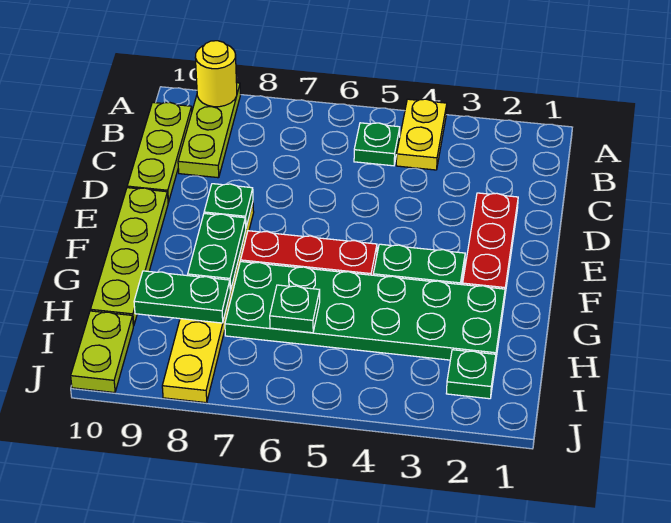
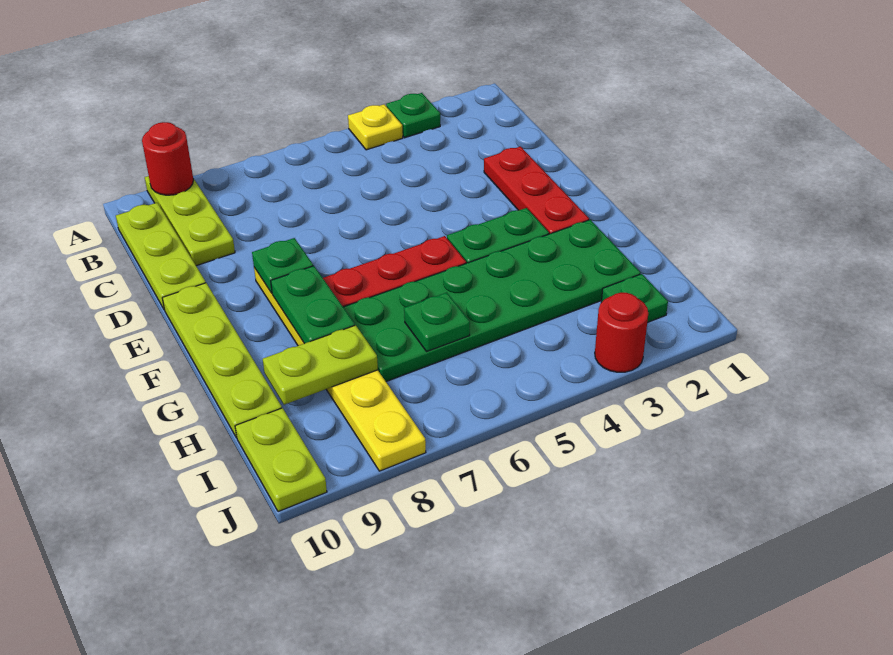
yellow 1x2 plate [396,99,447,170] -> yellow 1x1 plate [348,104,403,150]
yellow 1x1 round brick [195,41,237,107] -> red 1x1 round brick [142,122,193,195]
green 1x1 plate [354,123,400,166] -> green 1x1 plate moved to [386,93,440,138]
green 1x2 plate [134,271,230,323] -> lime 1x2 plate [263,325,378,405]
none -> red 1x1 round brick [595,293,648,372]

